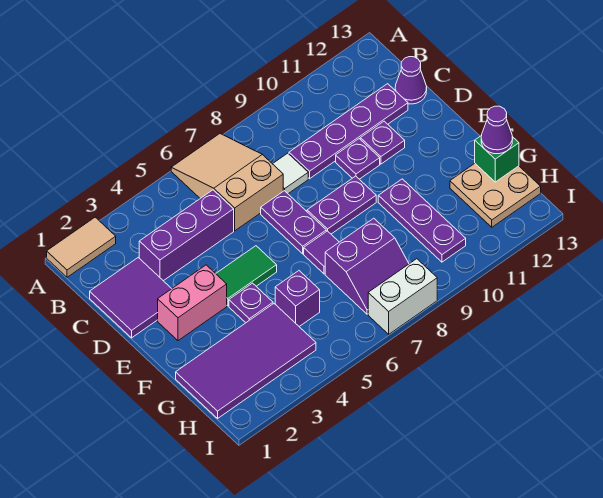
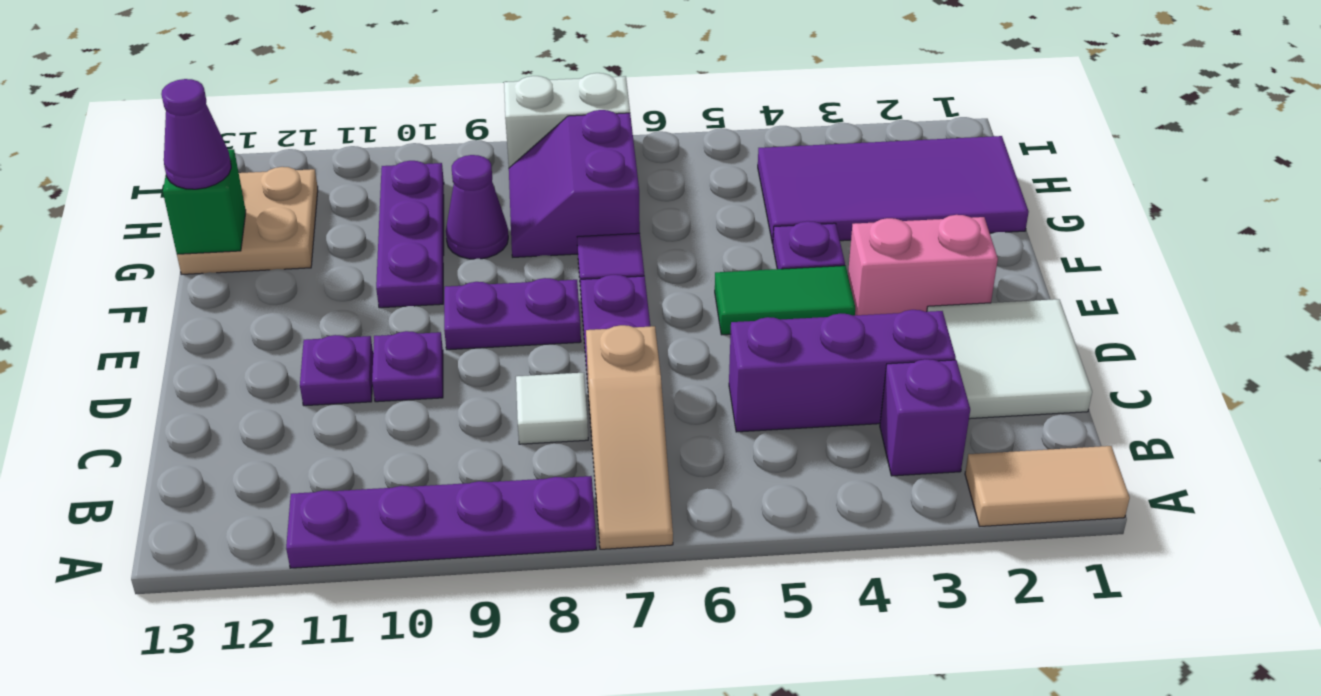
tan 2x3 slope [171,134,283,231] -> tan 1x3 slope [586,325,673,549]
purple 2x2 tile [90,258,171,338] -> white 2x2 tile [927,299,1092,419]
purple 1x4 plate [289,84,408,179] -> purple 1x4 plate moved to [286,476,596,568]
purple 1x1 cone [395,57,427,104] -> purple 1x1 cone moved to [446,155,508,259]
purple 1x1 brick [275,271,320,326] -> purple 1x1 brick moved to [880,359,970,476]
purple 2x2 slope [325,218,409,314] -> purple 2x2 slope turned to [509,110,640,257]

